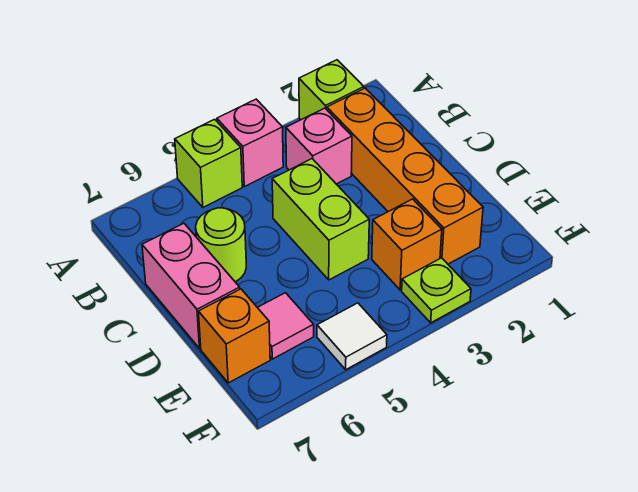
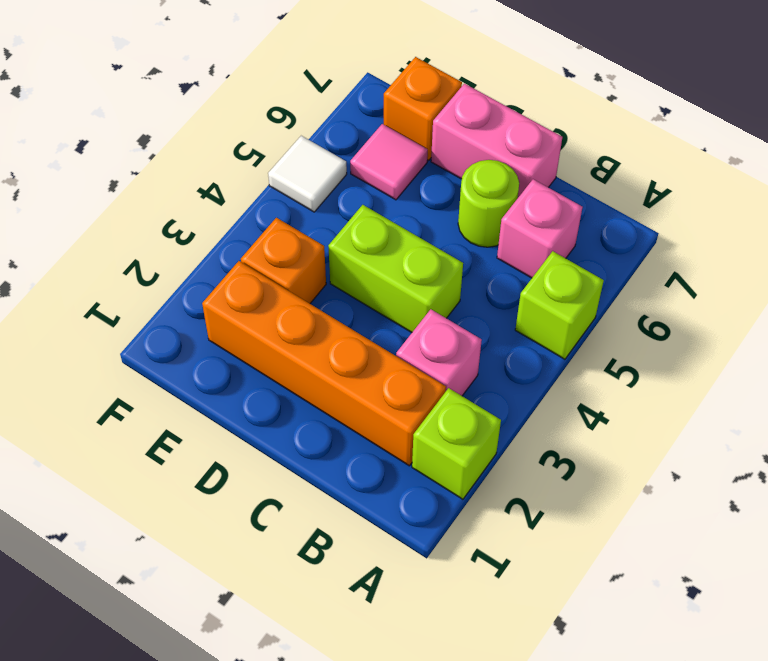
pink 1x1 brick [217,99,283,187] -> pink 1x1 brick moved to [497,179,583,278]
lime 1x1 plate [402,258,471,323] -> none

